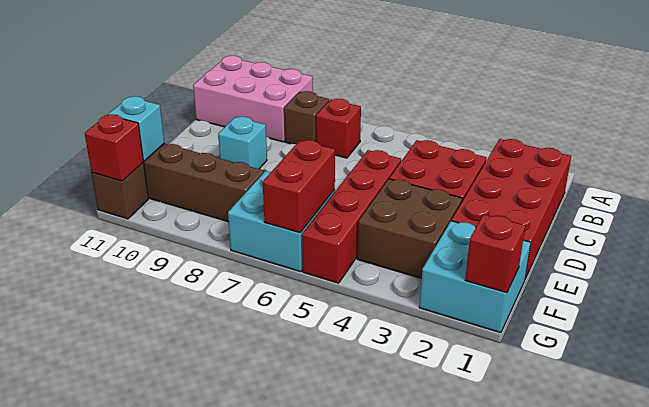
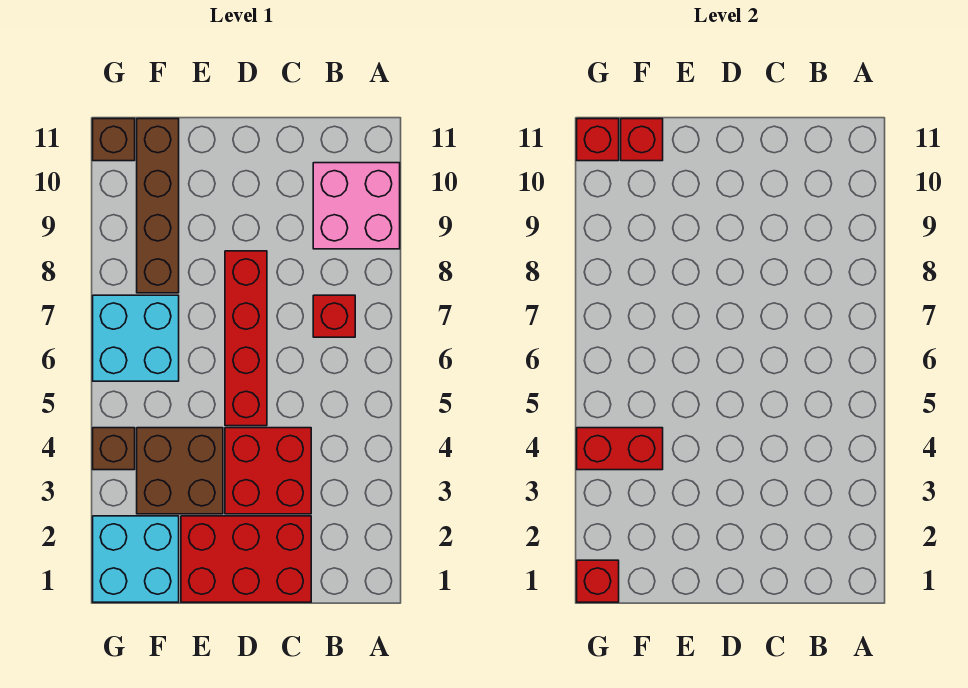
pink 2x3 brick [193,56,313,142] -> pink 2x2 brick [313,163,400,249]
red 2x4 brick [451,139,571,279] -> red 2x3 brick [181,516,311,602]
brown 1x1 brick [284,91,329,144] -> brown 1x1 brick moved to [93,428,135,470]
red 1x4 brick [302,150,401,283] -> red 1x4 brick turned to [225,251,267,426]
cyan 1x1 brick [218,117,267,169] -> none
red 1x2 brick [263,140,335,233] -> red 1x2 brick moved to [577,428,663,470]
cyan 1x1 brick [108,96,164,161] -> red 1x1 brick [621,119,663,161]

